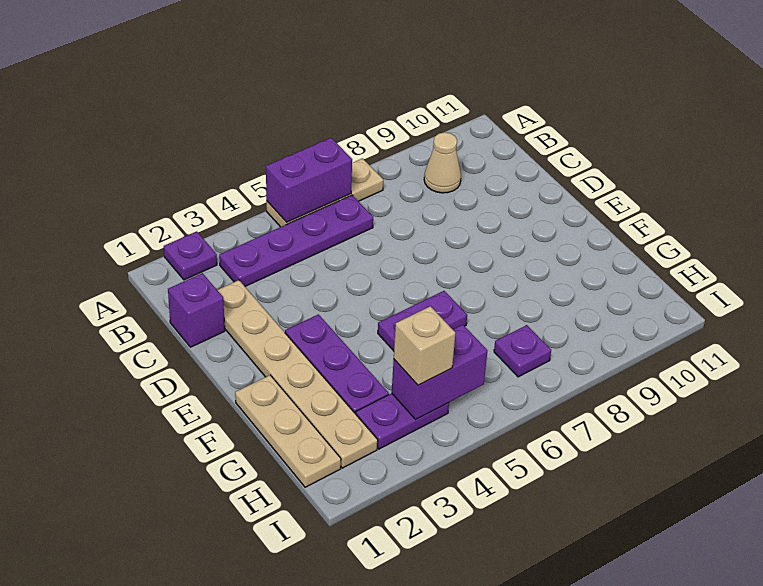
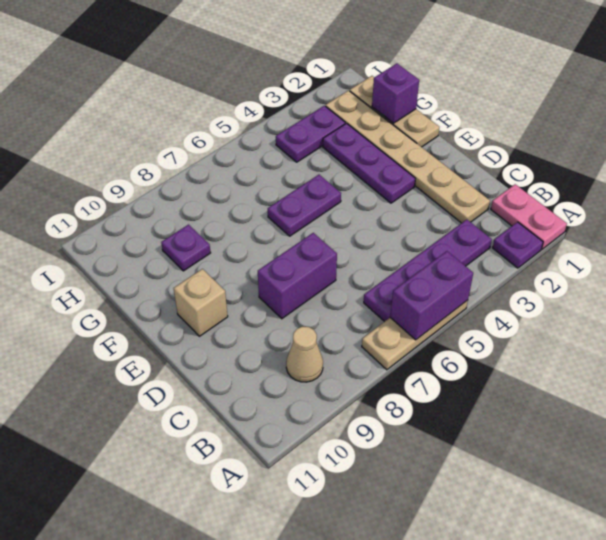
none -> pink 1x2 plate [491,184,567,249]
purple 1x1 brick [168,273,225,347] -> purple 1x1 brick moved to [372,64,419,123]
purple 1x2 brick [392,325,487,419] -> purple 1x2 brick moved to [258,233,337,319]
tan 1x1 brick [394,306,455,385] -> tan 1x1 brick moved to [174,269,228,336]
purple 1x1 plate [494,325,551,377] -> purple 1x1 plate moved to [161,225,211,271]

